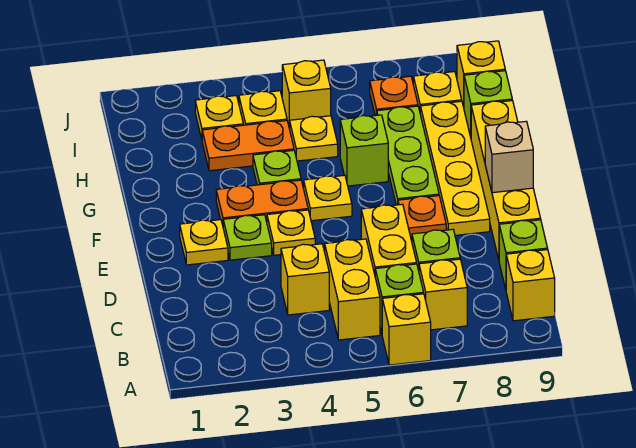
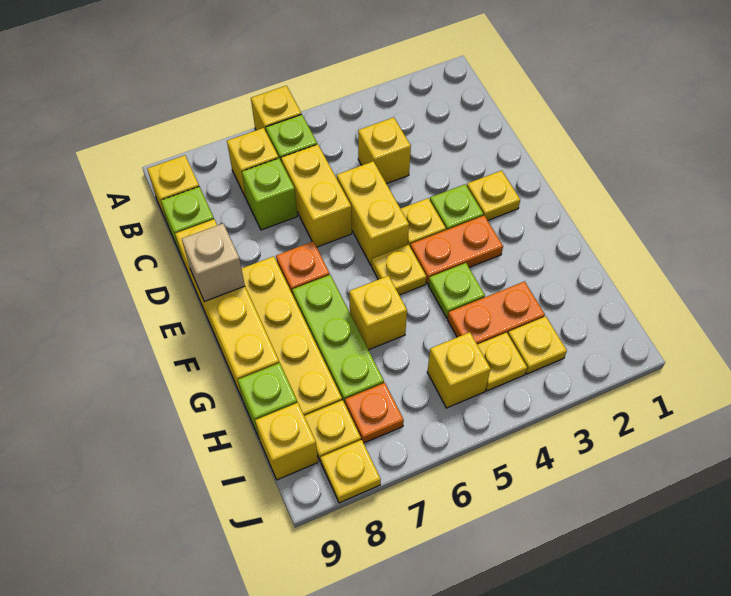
yellow 1x2 brick [325,239,380,340] -> yellow 1x2 brick moved to [337,161,409,265]
lime 1x1 brick [340,115,388,186] -> yellow 1x1 brick [349,276,407,350]
yellow 1x1 plate [290,116,338,161] -> yellow 1x1 plate moved to [320,440,381,503]

